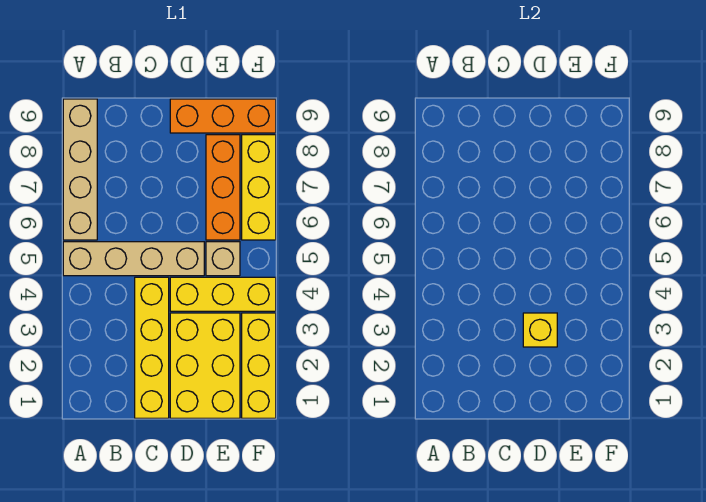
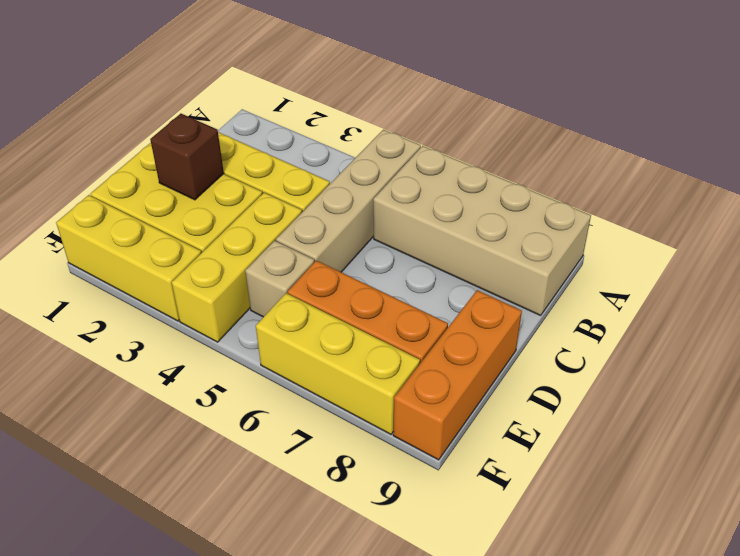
tan 1x4 brick [63,99,97,240] -> tan 2x4 brick [373,146,591,315]
none -> brown 1x1 brick [150,114,224,200]
yellow 1x1 brick [523,313,557,347] -> none

